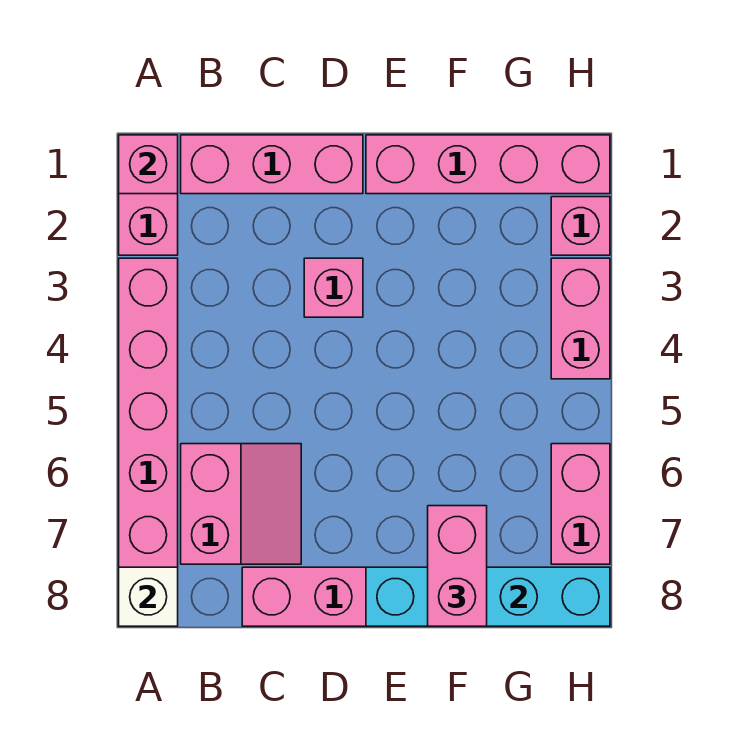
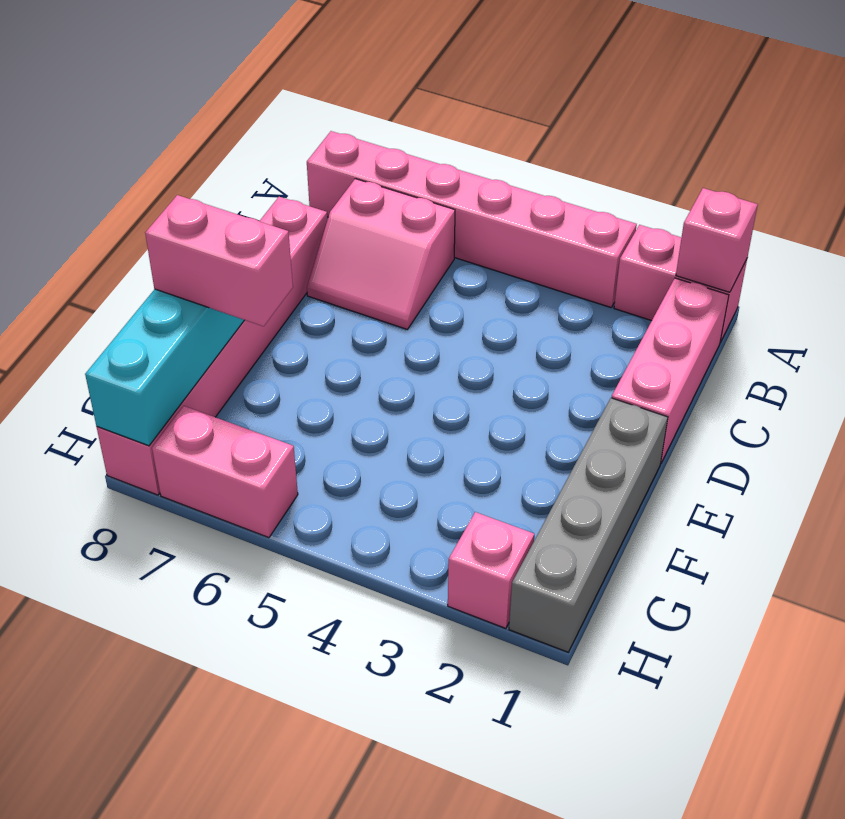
white 1x1 brick [119,567,178,626] -> none
pink 1x1 brick [304,258,363,317] -> none
pink 1x4 brick [366,135,610,194] -> grey 1x4 brick [509,398,668,652]
pink 1x2 brick [551,258,610,379] -> none

